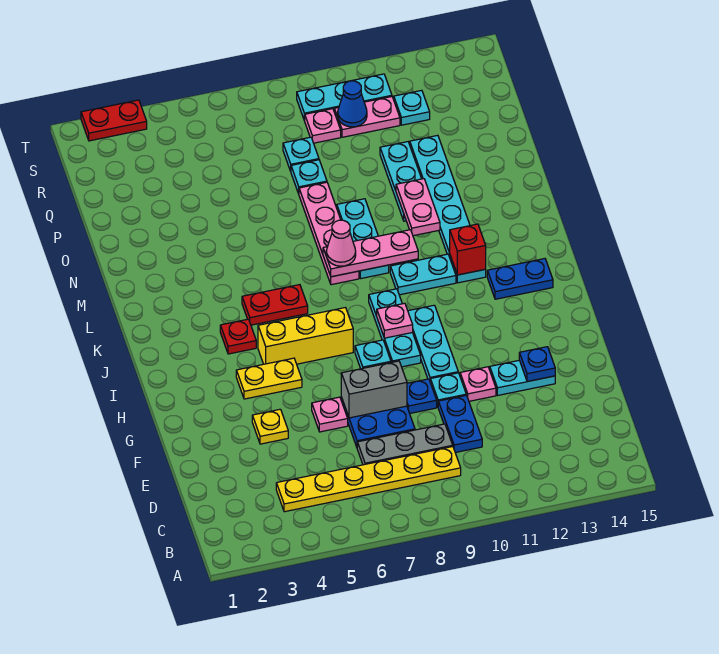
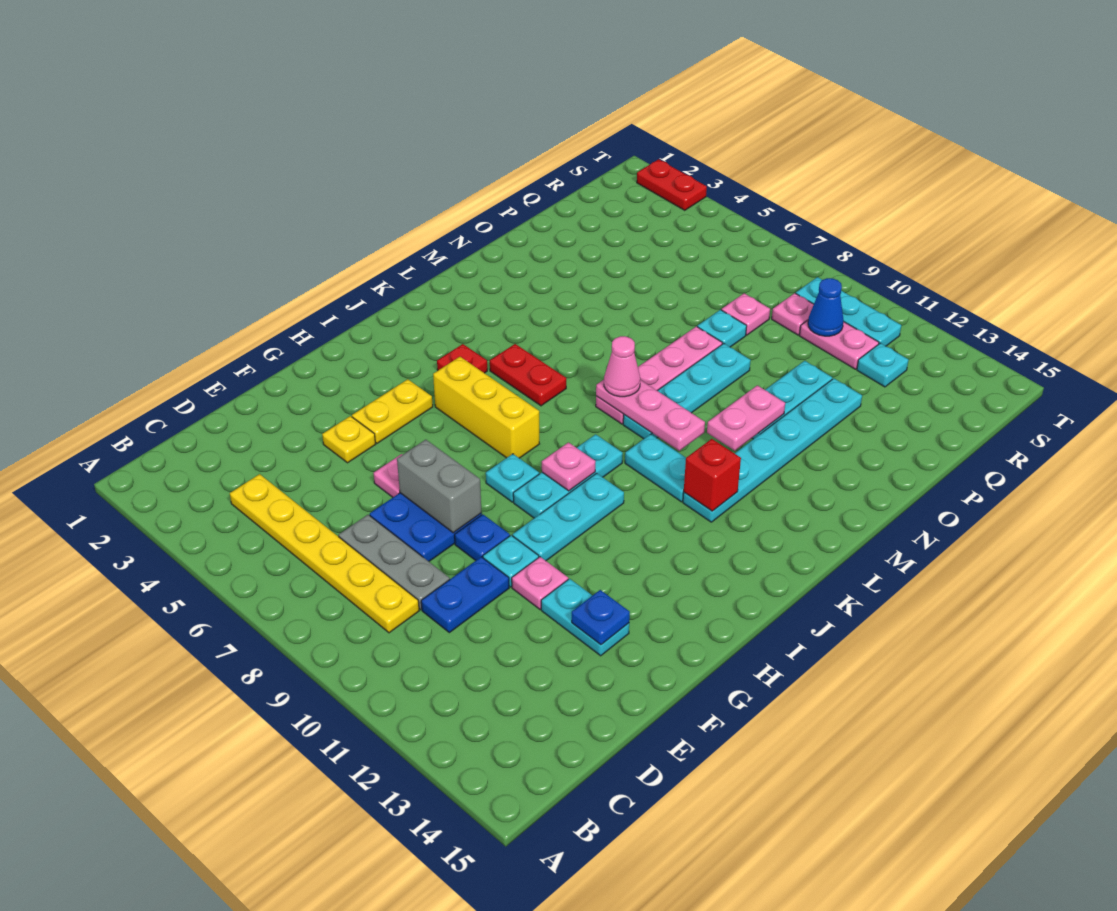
yellow 1x2 plate [236,358,302,399] -> yellow 1x2 plate turned to [352,379,433,443]
blue 1x2 plate [487,259,553,299] -> none
cyan 1x3 plate [337,199,389,278] -> cyan 1x4 plate [623,344,751,439]
cyan 1x1 plate [283,137,319,171] -> pink 1x1 plate [722,293,770,335]

